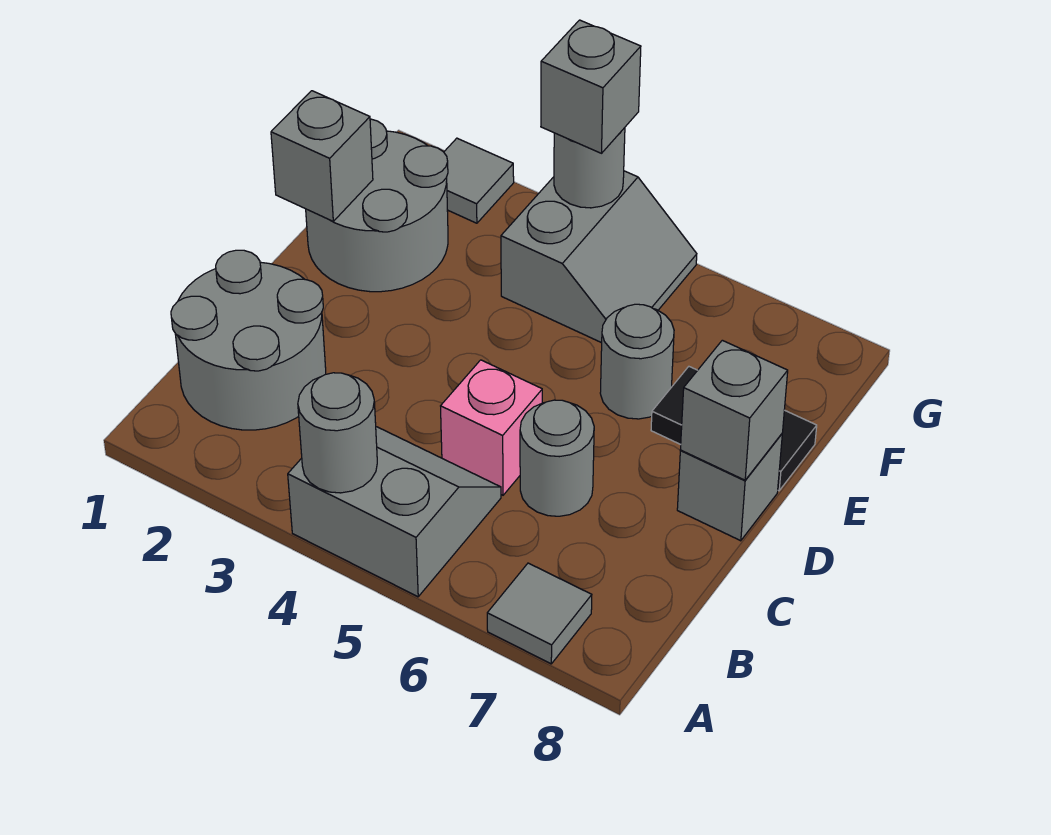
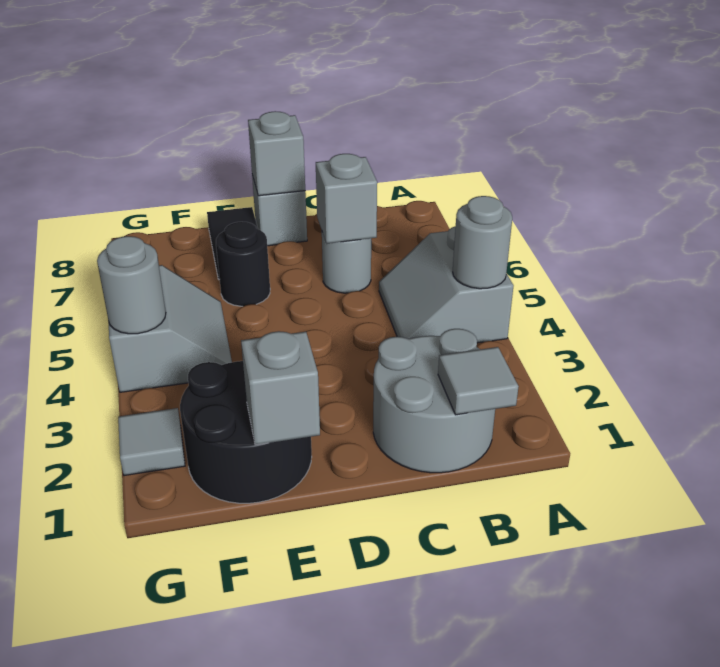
grey 1x1 tile [487,563,592,664] -> grey 1x1 tile moved to [438,347,519,415]
pink 1x1 brick [441,360,542,495] -> none
grey 2x2 round brick [306,119,448,292] -> black 2x2 round brick [180,361,312,503]
grey 1x1 round brick [600,304,674,419] -> black 1x1 round brick [216,222,270,306]
grey 2x2 slope [501,171,697,343] -> grey 2x2 slope turned to [109,265,232,392]
grey 1x1 brick [541,20,641,153] -> grey 1x1 brick moved to [316,154,377,243]

